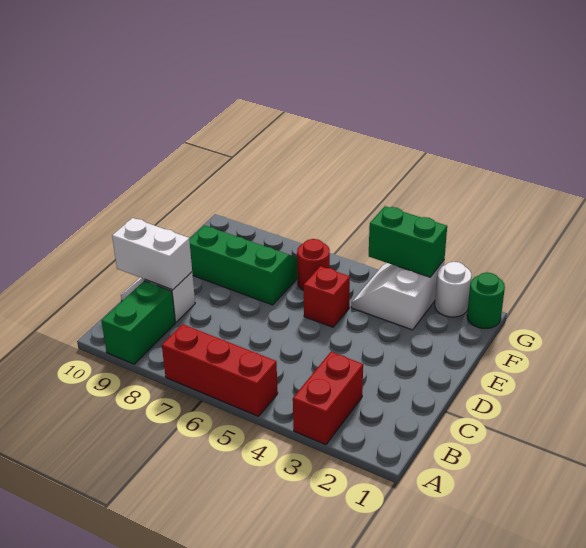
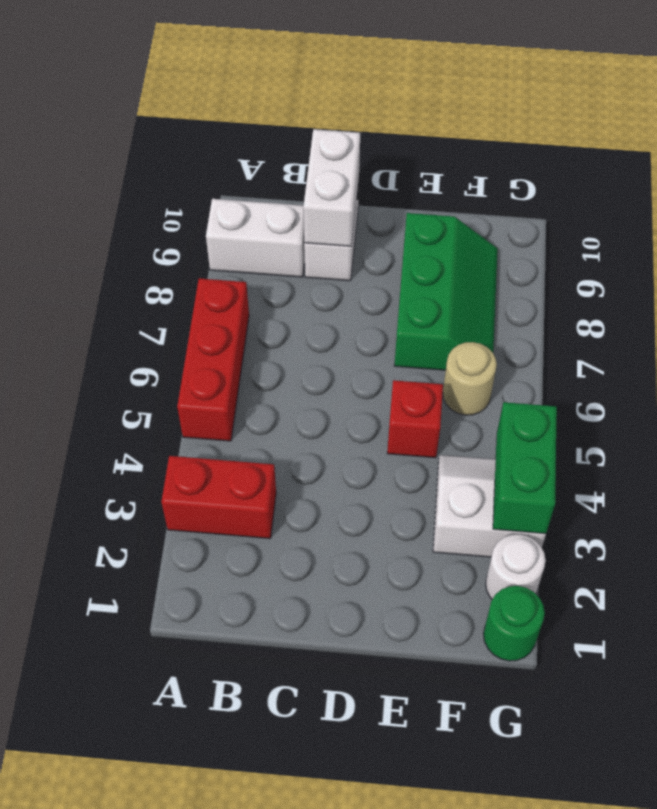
green 1x2 brick [101,281,175,364] -> white 1x2 brick [206,199,305,277]
red 1x1 round brick [297,239,330,290] -> tan 1x1 round brick [443,342,497,415]

